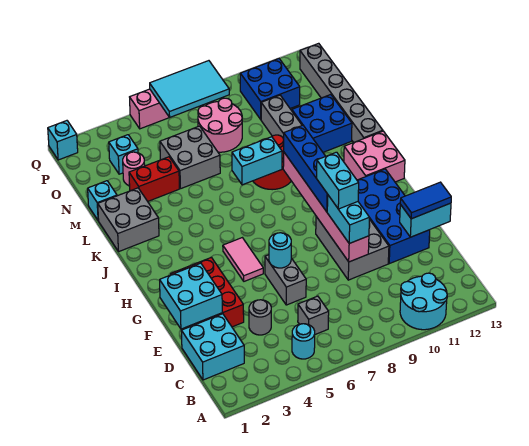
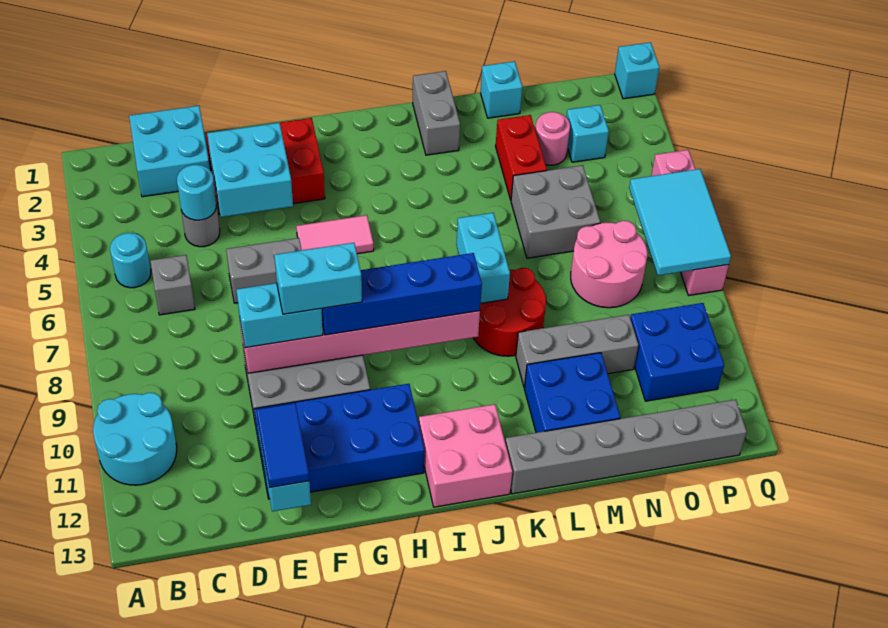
cyan 2x2 brick [160,263,222,329] -> cyan 2x2 brick moved to [207,123,293,217]
cyan 1x1 round brick [269,233,291,268] -> cyan 1x1 round brick moved to [177,165,216,220]
grey 2x2 brick [98,188,159,251] -> grey 1x2 brick [413,71,460,155]

